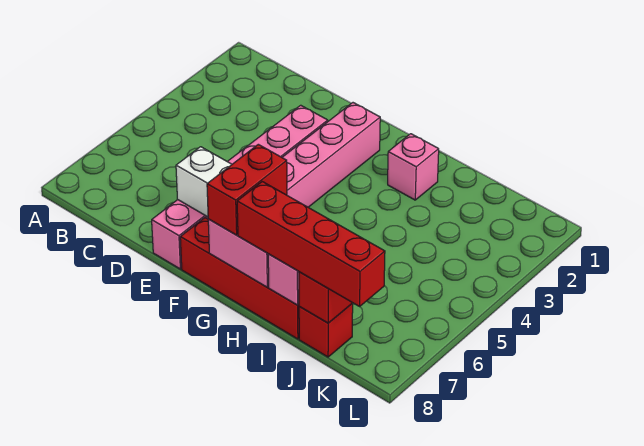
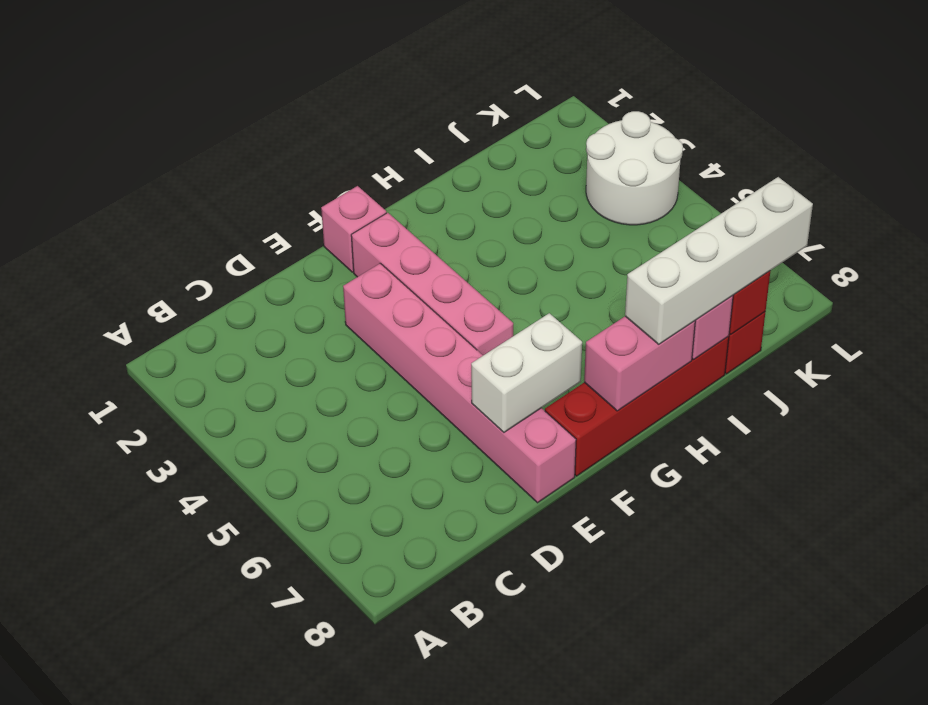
red 1x2 brick [207,144,287,235] -> none
pink 1x1 brick [388,134,439,200] -> pink 1x1 brick moved to [321,186,386,272]
red 1x4 brick [237,182,385,306] -> white 1x4 brick [625,177,813,344]
none -> white 2x2 round brick [586,111,683,225]

